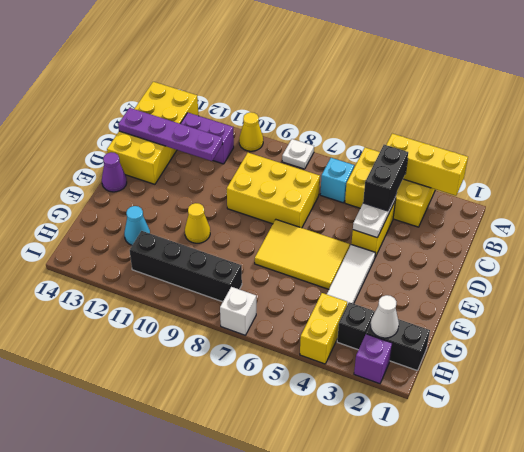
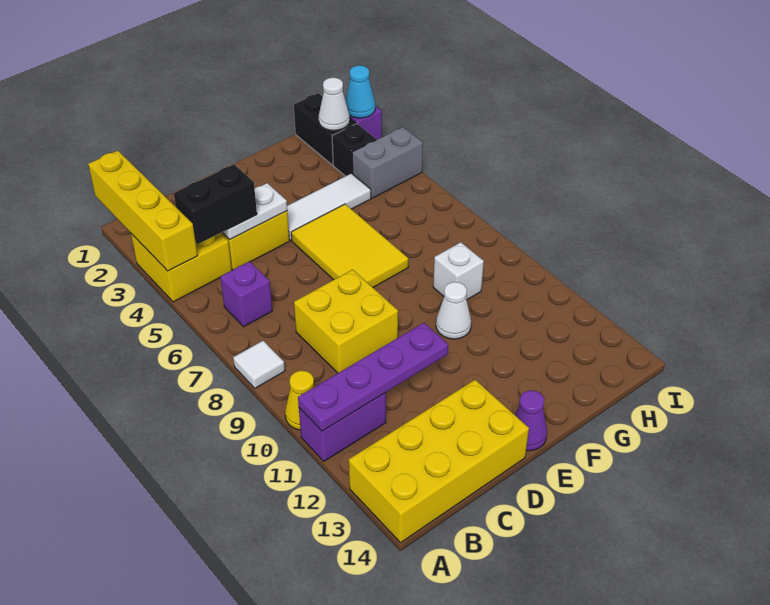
yellow 1x3 brick [387,134,468,196] -> yellow 1x4 brick [88,151,198,271]
yellow 2x3 brick [345,148,435,227] -> yellow 2x2 brick [131,233,232,302]
white 1x1 plate [282,139,314,169] -> white 1x1 tile [233,341,285,388]
cyan 1x1 brick [320,158,354,203] -> purple 1x1 brick [220,261,272,327]
purple 1x2 brick [180,113,234,164] -> purple 1x2 brick turned to [299,393,386,461]
yellow 2x3 brick [227,153,320,228] -> yellow 2x2 brick [294,270,398,373]
purple 1x4 plate [118,108,223,161] -> purple 1x4 plate turned to [298,323,448,431]
yellow 1x1 cone [185,203,210,243] -> white 1x1 cone [436,282,471,339]
cyan 1x1 cone [124,206,150,245] -> cyan 1x1 cone moved to [345,65,375,118]
yellow 1x2 brick [300,293,347,364] -> grey 1x2 brick [352,127,423,198]
black 1x4 brick [130,231,242,302] -> none
white 1x1 brick [220,287,256,335] -> white 1x1 brick moved to [433,242,484,300]

